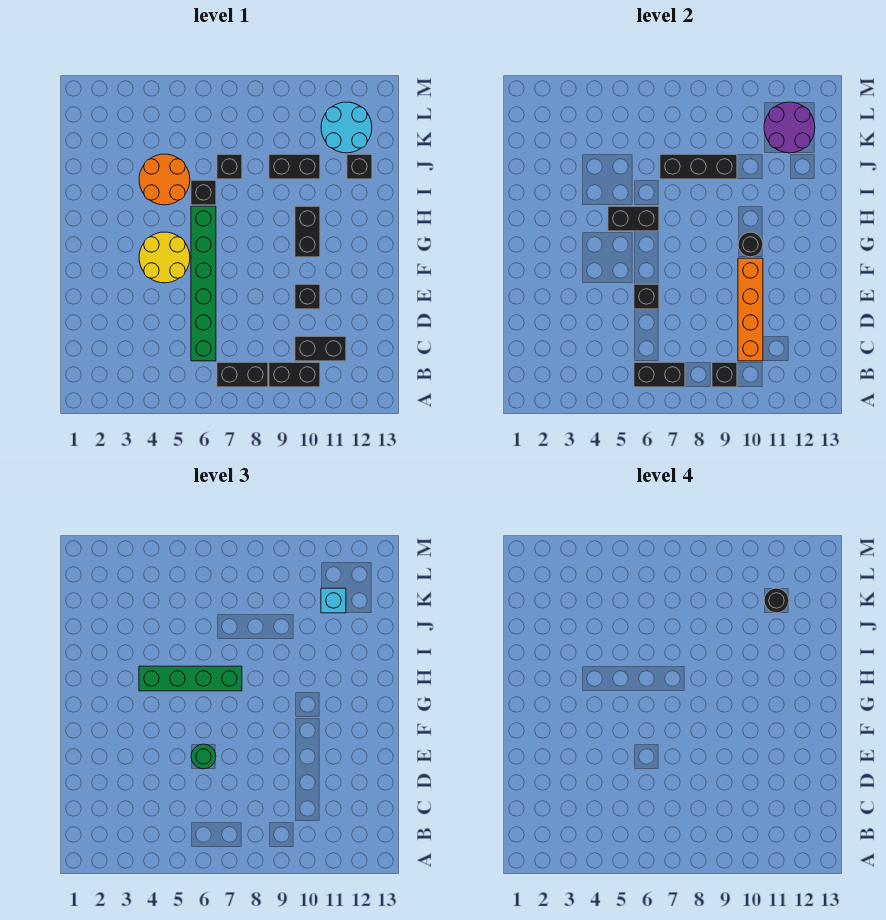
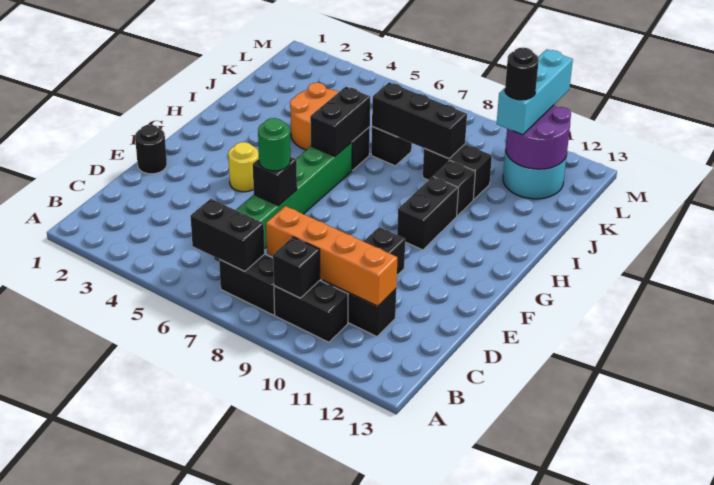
orange 1x4 brick [738,258,763,361] -> orange 1x4 brick turned to [266,206,398,306]
yellow 2x2 round brick [139,232,190,283] -> yellow 1x1 round brick [228,142,259,192]
black 1x1 round brick [738,232,763,257] -> black 1x1 round brick moved to [135,125,167,174]
green 1x4 brick [139,666,242,691] -> none
black 1x2 brick [608,206,659,231] -> black 1x2 brick turned to [310,87,370,156]
black 1x1 brick [347,154,372,179] -> black 1x1 brick moved to [433,161,475,216]
cyan 1x1 brick [321,588,346,613] -> cyan 1x3 brick [497,49,573,135]

